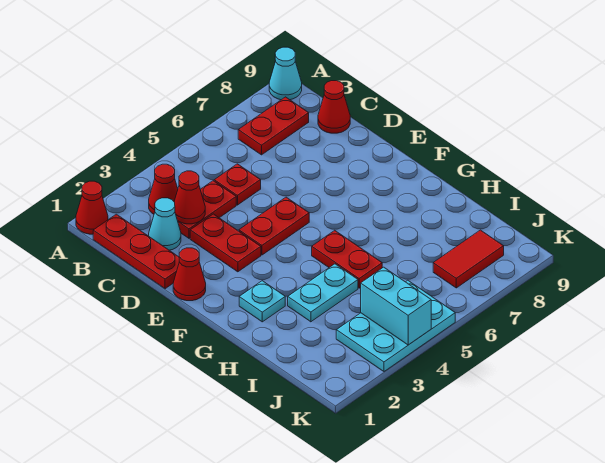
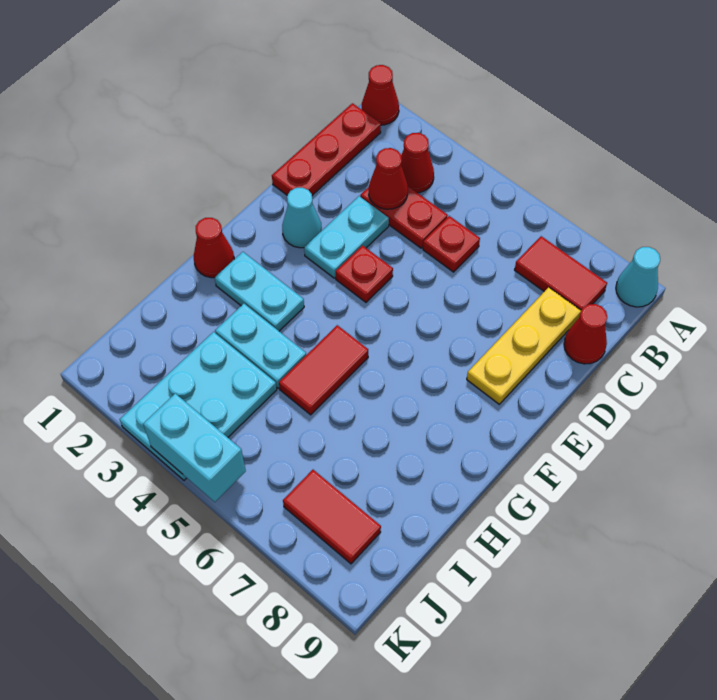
red 1x2 plate [238,97,309,155] -> red 1x2 tile [515,236,607,311]
cyan 1x1 cone [149,198,181,250] -> cyan 1x1 cone moved to [282,188,322,248]
none -> yellow 1x3 plate [467,287,581,404]
red 1x2 plate [190,214,261,272] -> cyan 1x2 plate [304,196,389,278]
red 1x1 cone [173,248,206,301] -> red 1x1 cone moved to [194,218,234,278]
red 1x2 plate [239,197,309,255] -> red 1x1 plate [336,246,393,302]
cyan 1x1 plate [239,281,285,322] -> cyan 1x2 plate [215,252,304,331]
red 1x2 plate [312,230,382,288] -> red 1x2 tile [279,325,368,415]
cyan 2x3 plate [336,280,455,371] -> cyan 2x3 plate turned to [120,332,277,480]
cyan 1x2 brick [361,267,431,345] -> cyan 1x2 brick turned to [143,393,246,502]

